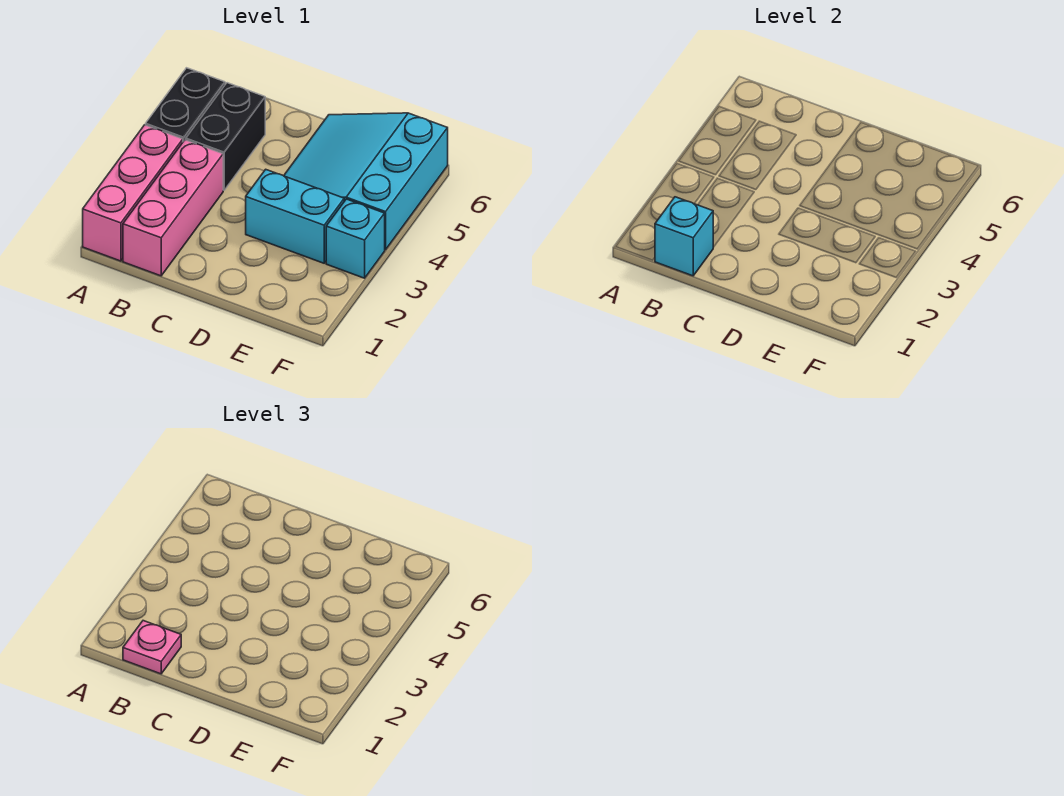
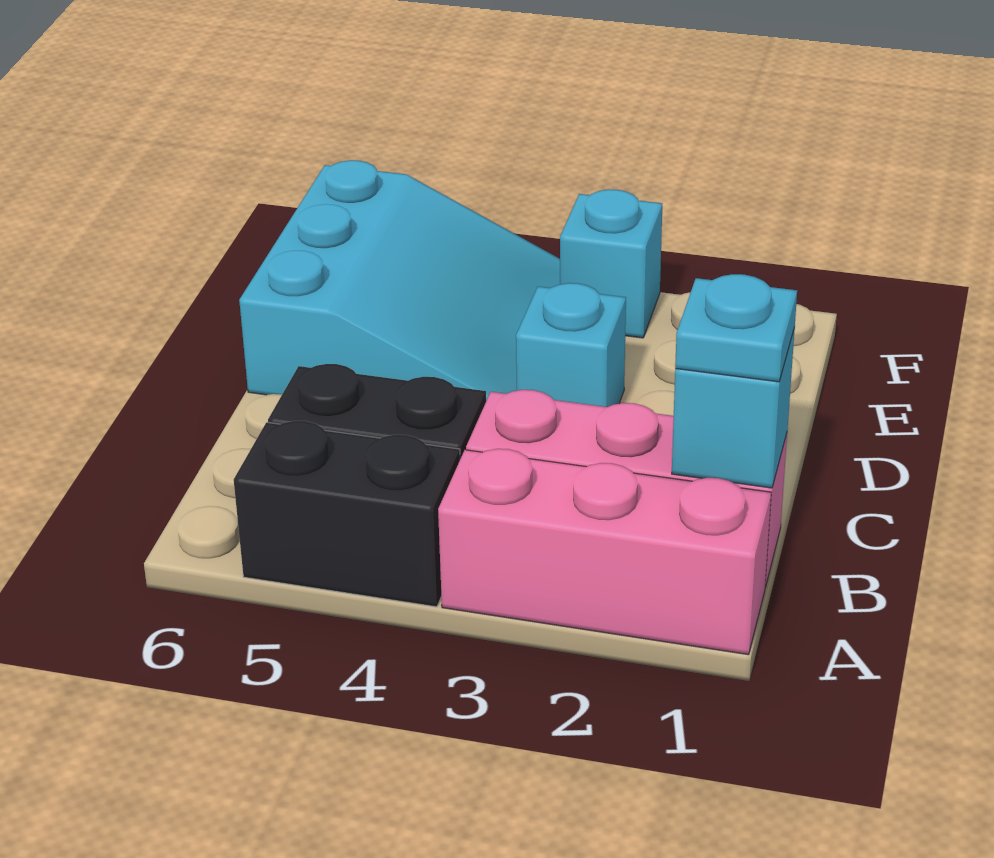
pink 1x1 plate [123,621,181,674] -> cyan 1x1 plate [675,274,797,382]
cyan 1x2 brick [246,169,344,263] -> cyan 1x1 brick [516,283,626,407]
cyan 3x3 slope [284,113,448,250] -> cyan 3x3 slope turned to [239,160,560,401]

